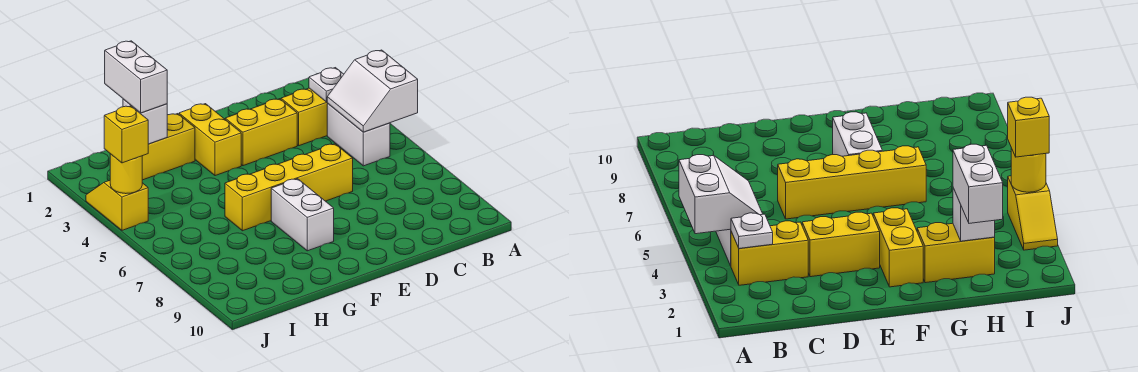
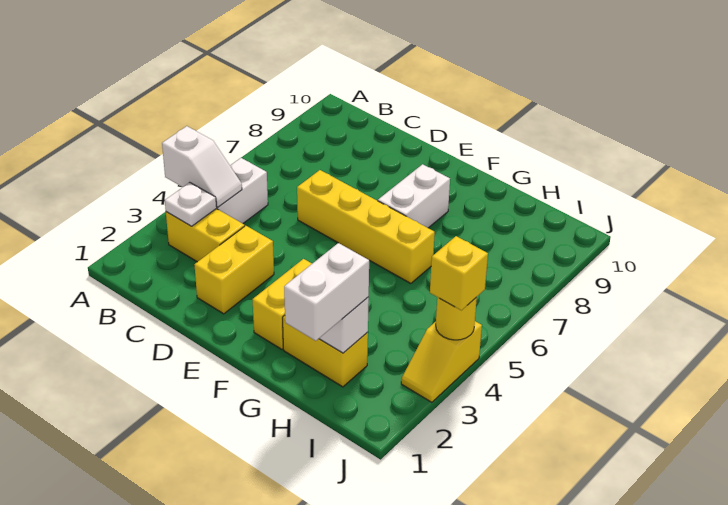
white 2x2 slope [327,50,418,132] -> white 1x2 slope [162,126,242,207]
yellow 1x2 brick [225,99,297,166] -> yellow 1x2 brick turned to [194,226,274,314]

